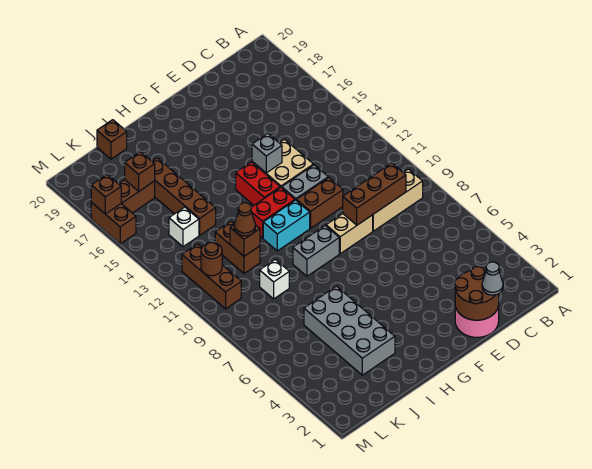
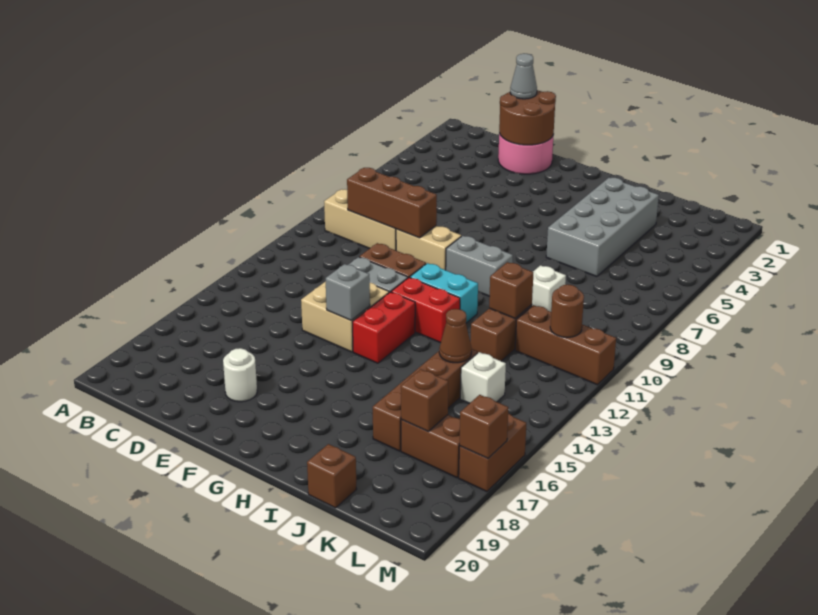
none -> white 1x1 round brick [223,348,257,402]
brown 1x1 cone [234,203,255,236] -> brown 1x1 cone moved to [439,309,472,363]
brown 1x3 brick [182,244,241,309] -> brown 1x3 brick turned to [515,305,616,385]

